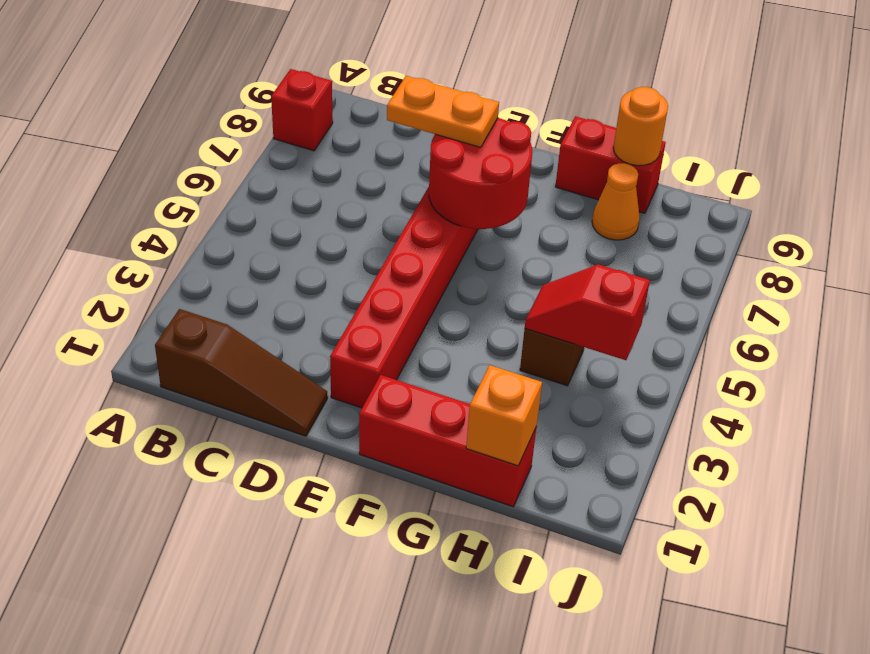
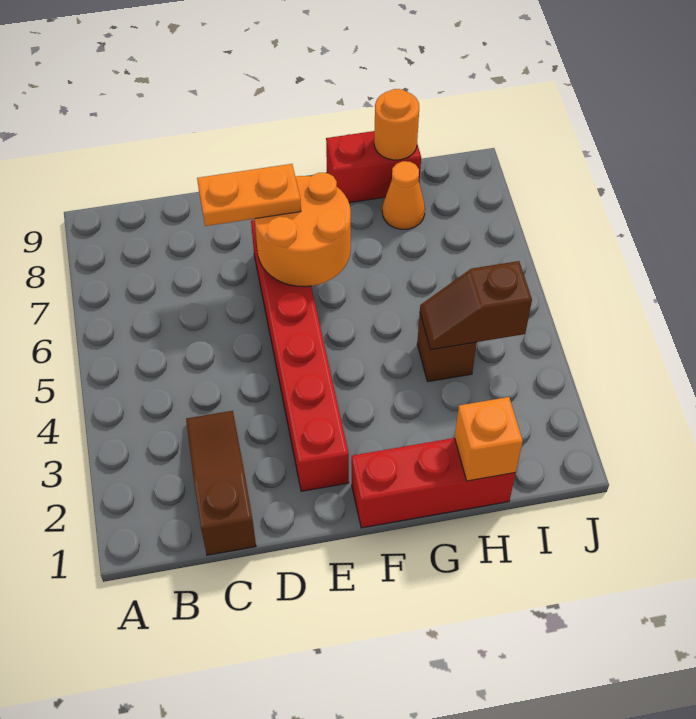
red 1x1 brick [271,69,333,151] -> none
brown 1x3 slope [155,309,328,436] -> brown 1x3 slope turned to [186,411,256,555]
red 2x2 round brick [429,118,532,229] -> orange 2x2 round brick [255,173,351,287]
red 1x2 slope [525,265,650,360] -> brown 1x2 slope [420,261,532,350]

